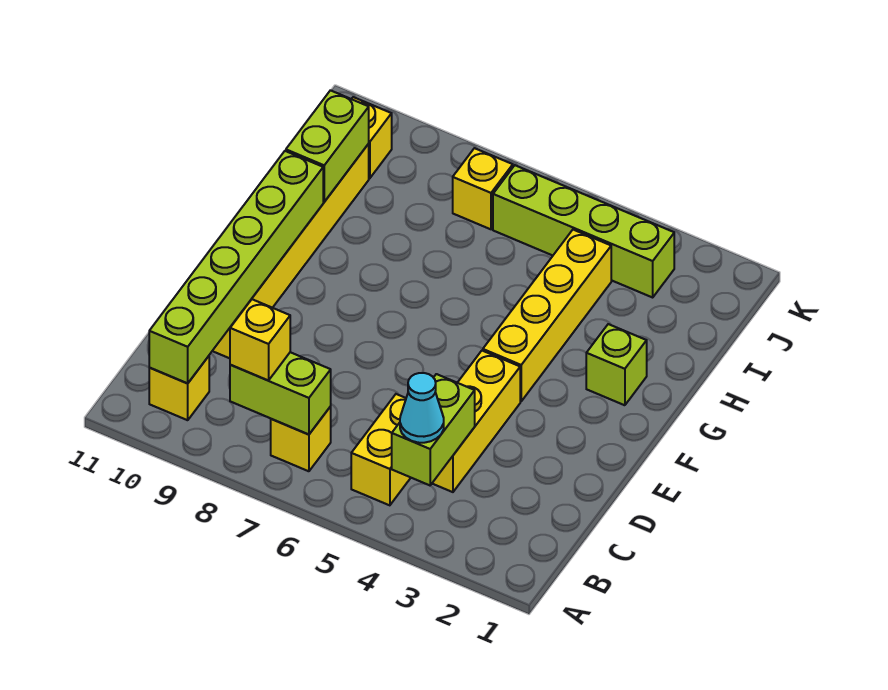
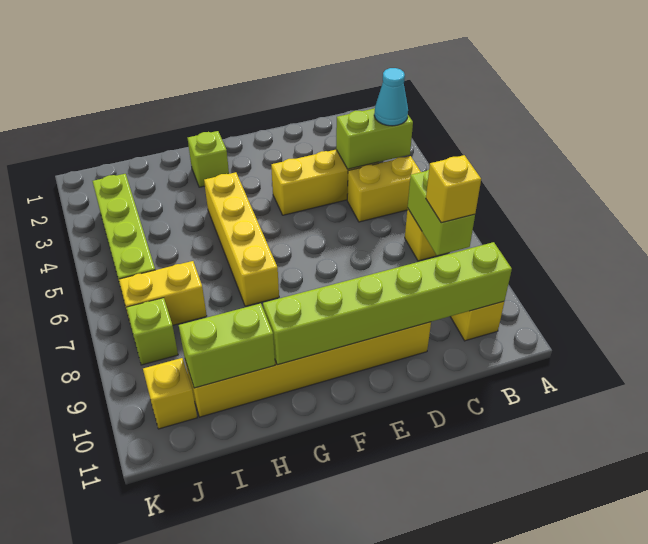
yellow 1x4 brick [483,230,611,401] -> yellow 1x4 brick turned to [204,172,279,306]
yellow 1x1 brick [453,148,513,229] -> yellow 1x2 brick [119,261,207,325]
none -> lime 1x1 brick [126,298,178,365]

